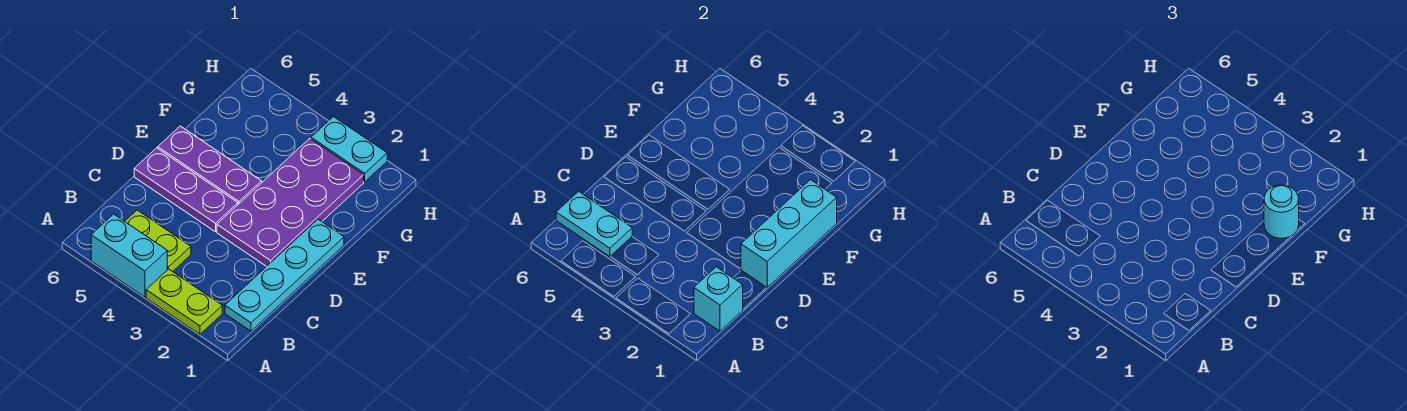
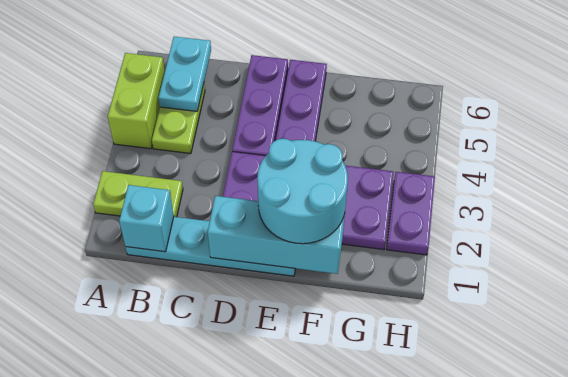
lime 1x2 plate [146,269,222,334] -> lime 1x2 plate turned to [93,171,183,217]
cyan 1x2 brick [91,214,167,297] -> lime 1x2 brick [108,53,165,149]
cyan 1x1 round brick [1264,185,1299,238] -> cyan 2x2 round brick [257,139,348,244]
cyan 1x2 plate [311,117,387,182] -> purple 1x2 plate [386,172,435,255]

